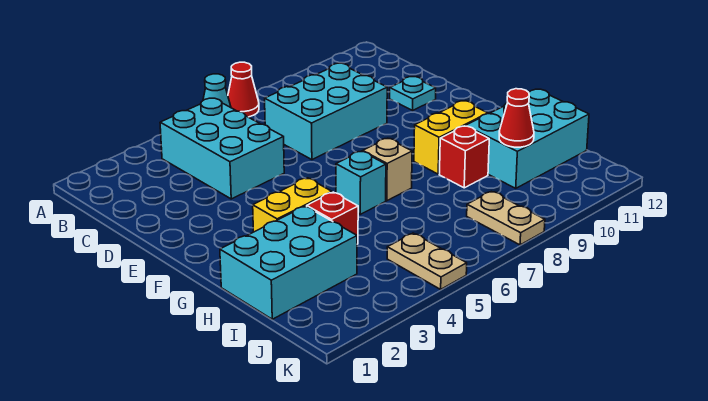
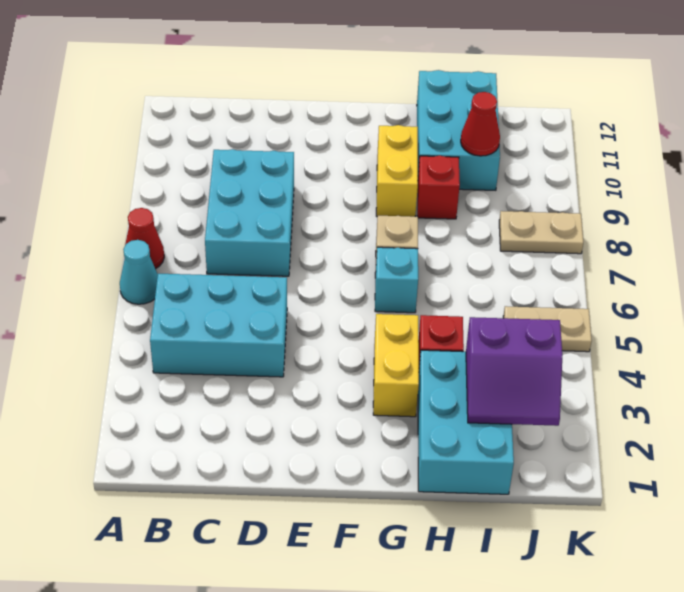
cyan 1x1 plate [390,77,436,110] -> none
none -> purple 2x2 slope [466,317,562,426]

